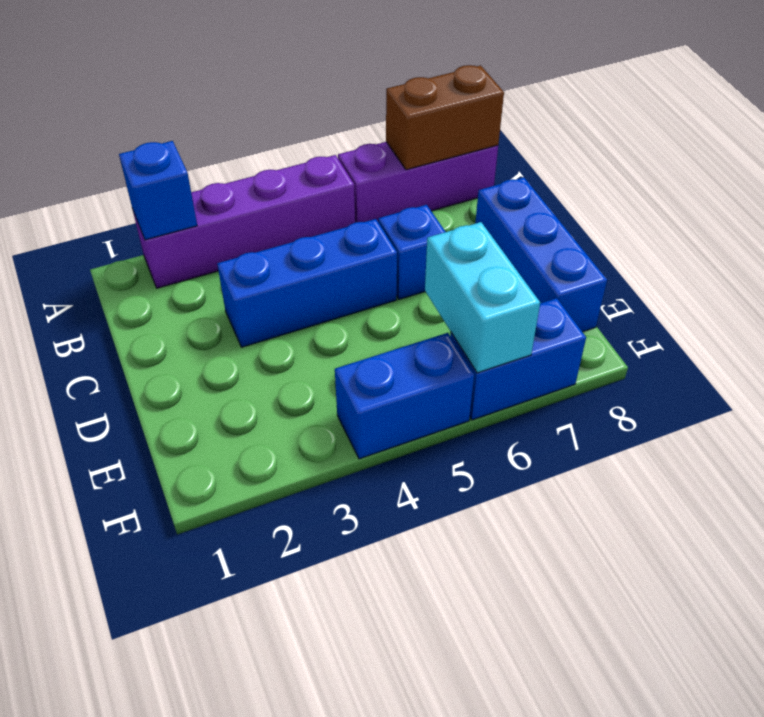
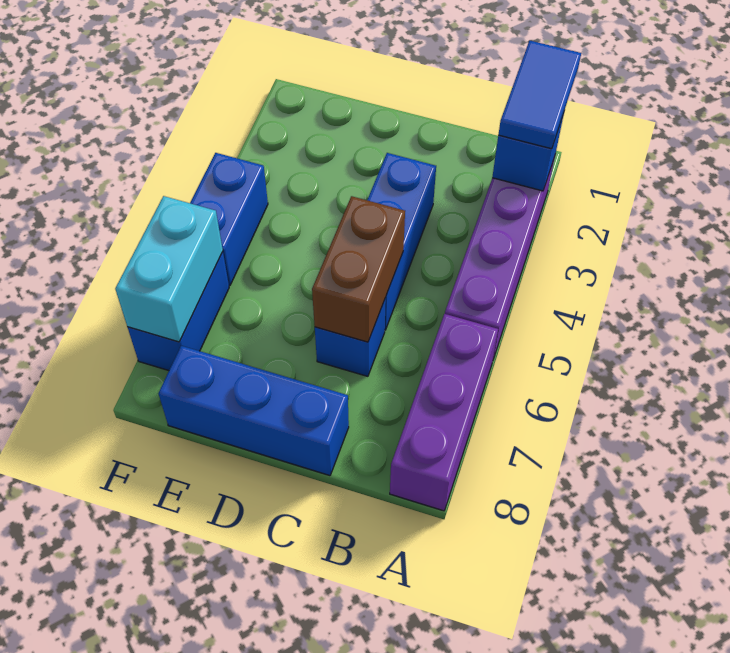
none -> blue 1x2 tile [498,41,581,149]
brown 1x2 brick [386,65,504,170] -> brown 1x2 brick moved to [312,196,405,342]
cyan 1x2 brick [425,222,540,373] -> cyan 1x2 brick turned to [115,196,223,342]

